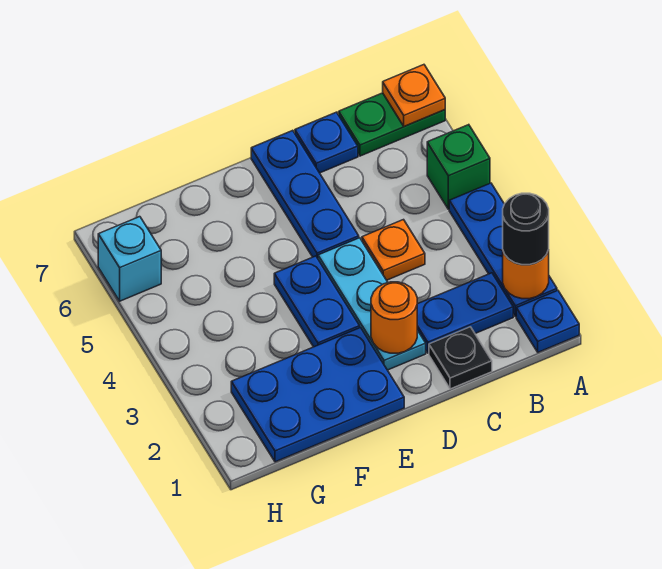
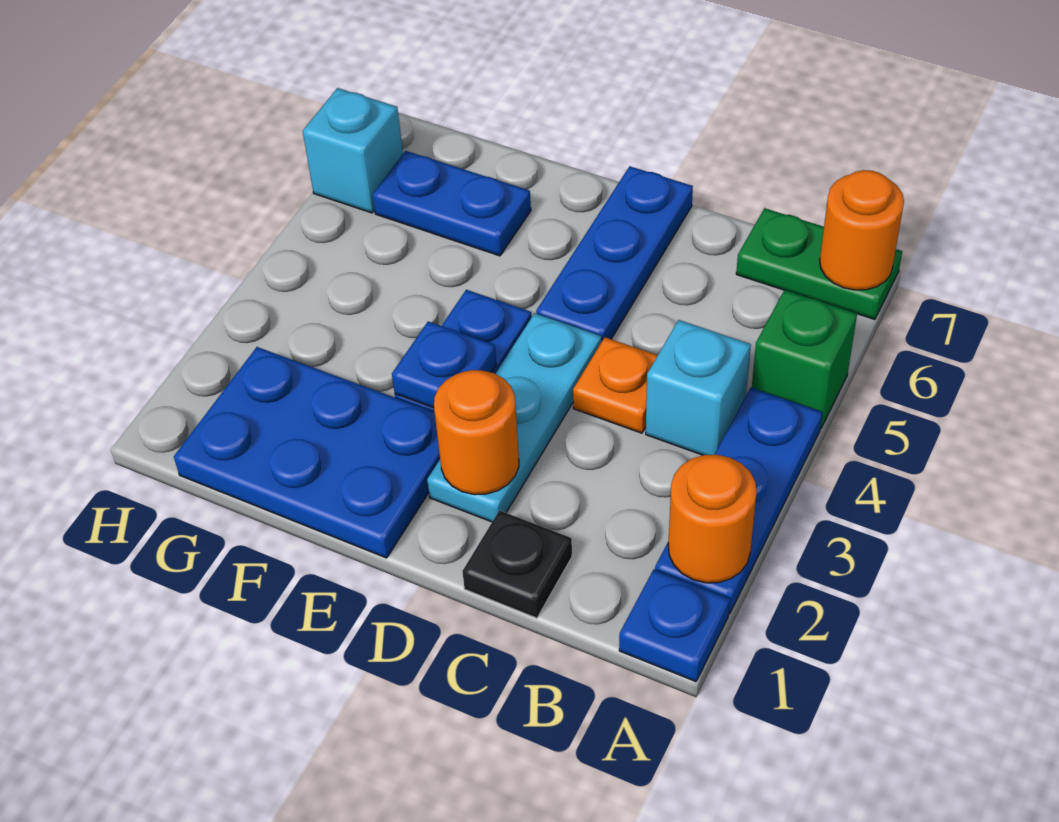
black 1x1 round brick [503,193,549,265] -> none
orange 1x1 plate [383,65,445,127] -> orange 1x1 round brick [820,170,904,290]
blue 1x2 plate [417,273,513,353] -> blue 1x2 plate moved to [373,151,531,256]
none -> cyan 1x1 brick [646,320,751,455]
blue 1x1 plate [295,112,358,173] -> blue 1x1 plate moved to [392,321,496,408]

